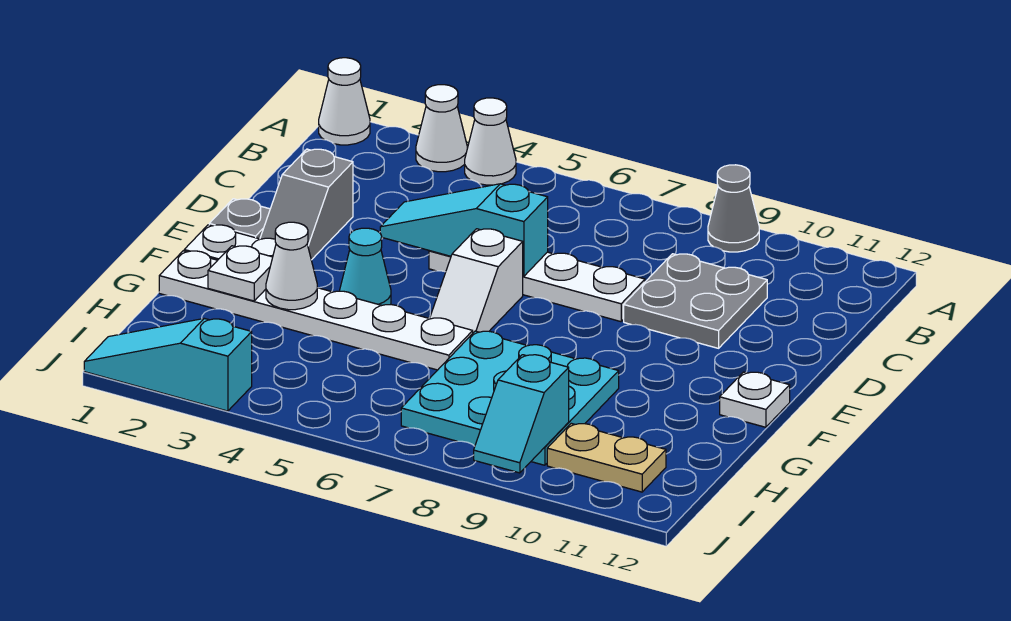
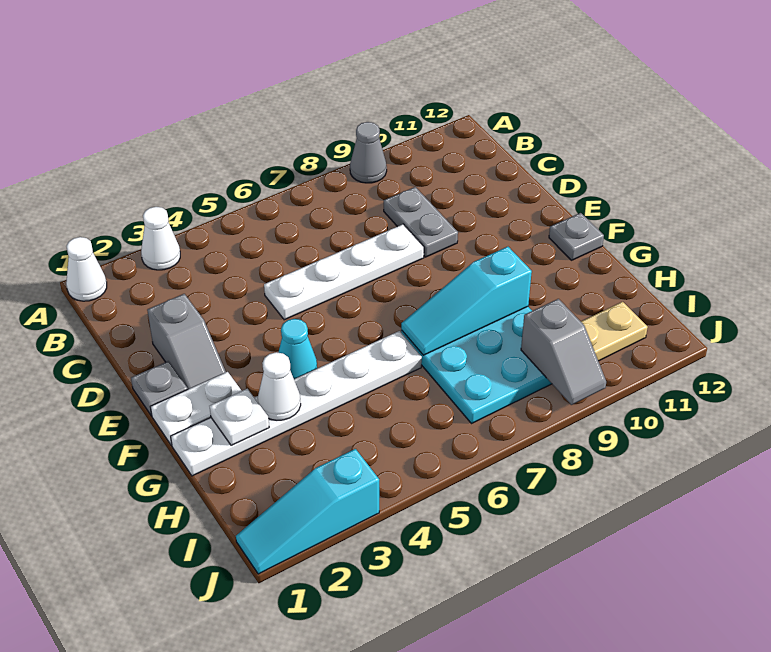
white 1x1 cone [465,98,516,185] -> none
grey 2x2 plate [624,254,767,348] -> grey 1x2 plate [384,187,458,257]
cyan 1x3 slope [380,184,548,276] -> cyan 1x3 slope moved to [401,247,532,355]
white 1x2 slope [430,229,523,333] -> none
white 1x1 plate [720,372,790,427] -> grey 1x1 plate [549,213,604,260]
cyan 1x2 slope [474,355,569,473] -> grey 1x2 slope [521,299,606,405]

